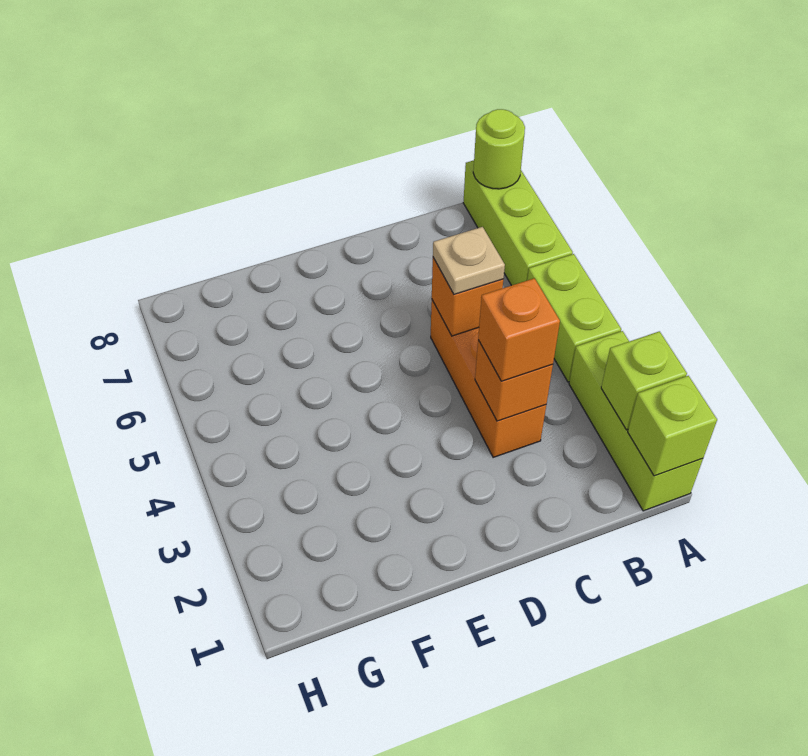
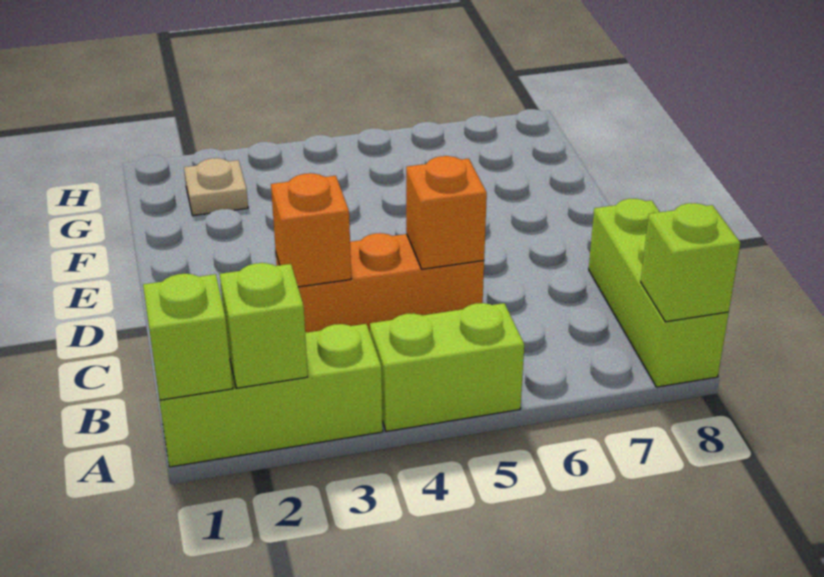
lime 1x3 brick [463,160,573,285] -> lime 1x3 brick turned to [589,199,729,387]
lime 1x1 round brick [473,109,525,189] -> lime 1x1 brick [641,203,740,322]
orange 1x1 brick [478,278,560,381] -> none
tan 1x1 plate [433,227,505,294] -> tan 1x1 plate moved to [184,158,248,216]

